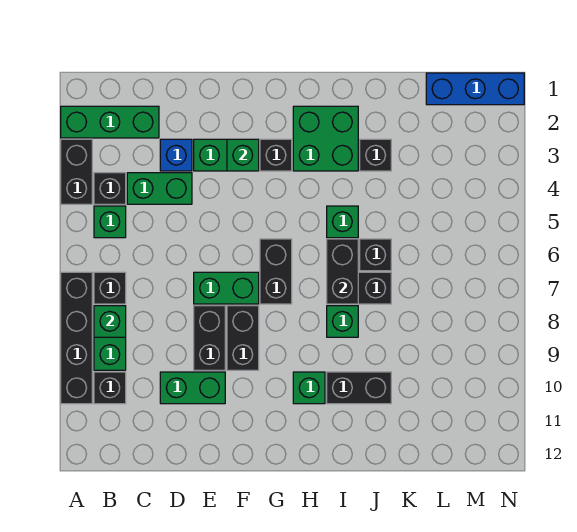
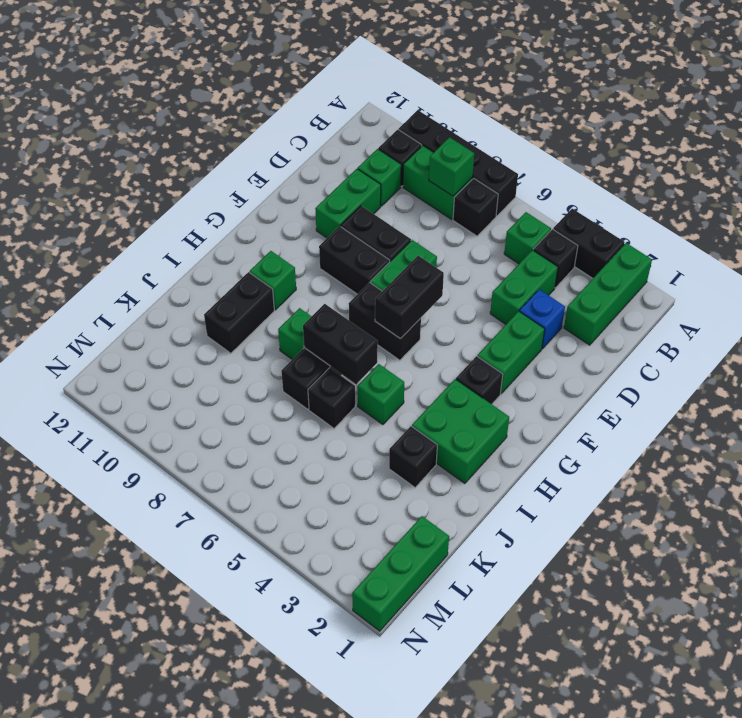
green 1x1 brick [227,139,259,171] -> green 1x1 brick moved to [358,149,401,206]
none -> black 1x2 brick [375,256,444,339]
blue 1x3 brick [426,73,524,105] -> green 1x3 brick [352,516,449,631]

